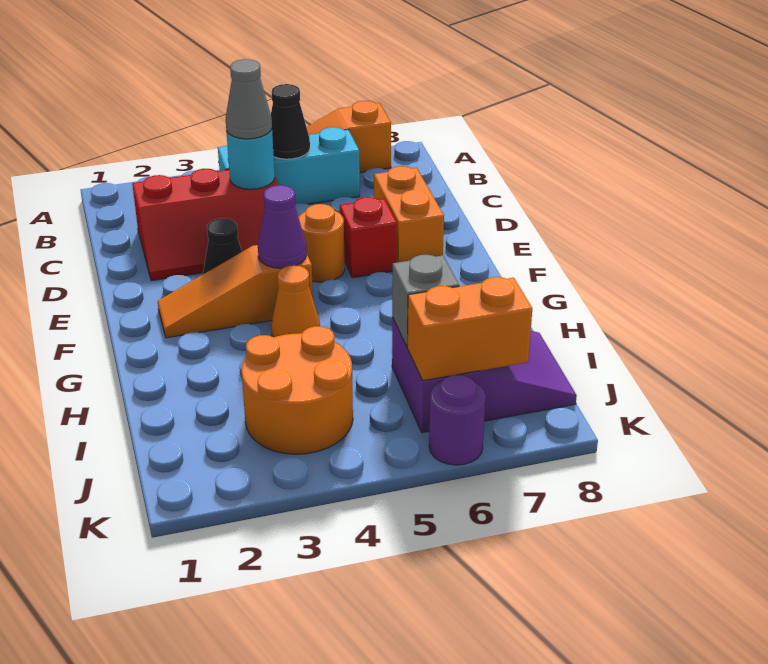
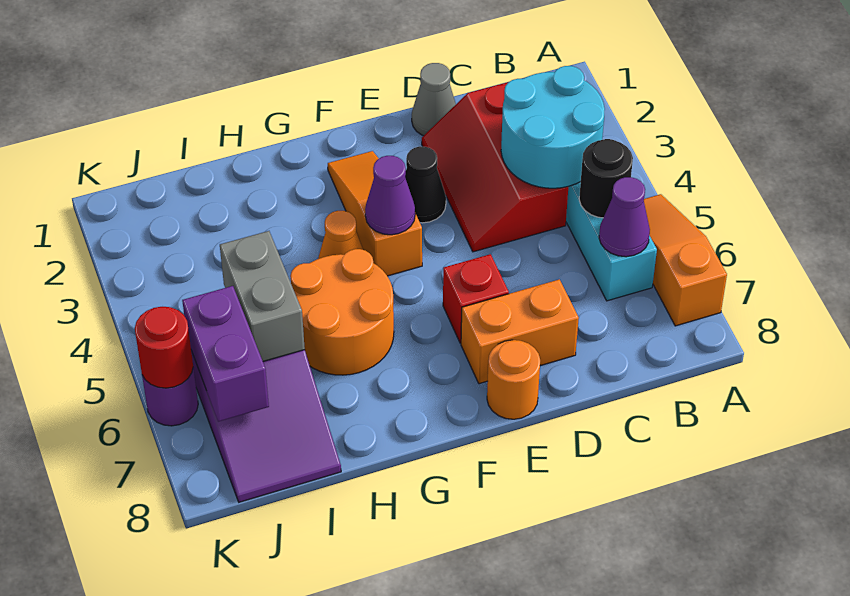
black 1x1 cone [271,84,310,159] -> black 1x1 round brick [579,139,633,218]
none -> purple 1x1 cone [599,177,650,257]
cyan 1x1 round brick [226,129,275,189] -> cyan 2x2 round brick [501,66,605,188]
grey 1x1 cone [226,59,272,139] -> grey 1x1 cone moved to [412,63,456,136]
orange 1x1 round brick [298,204,345,282] -> orange 1x1 round brick moved to [487,340,540,419]
orange 2x2 round brick [241,326,353,454] -> orange 2x2 round brick moved to [290,249,394,375]
grey 1x1 brick [392,255,459,346] -> grey 1x2 brick [220,231,305,361]
orange 1x2 brick [407,277,532,381] -> purple 1x2 brick [182,286,269,422]
none -> red 1x1 round brick [135,307,193,388]

